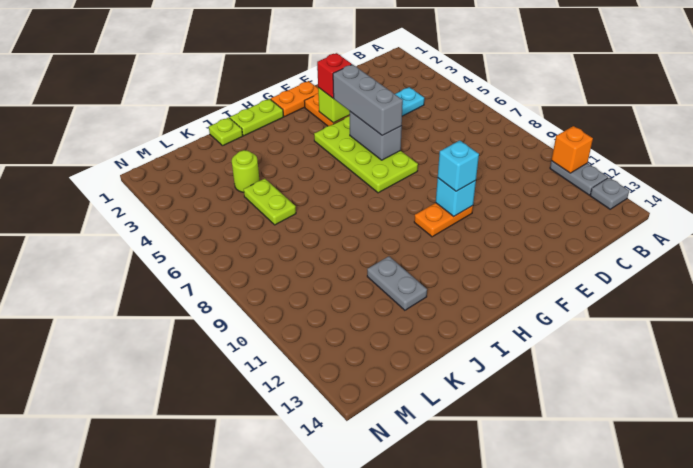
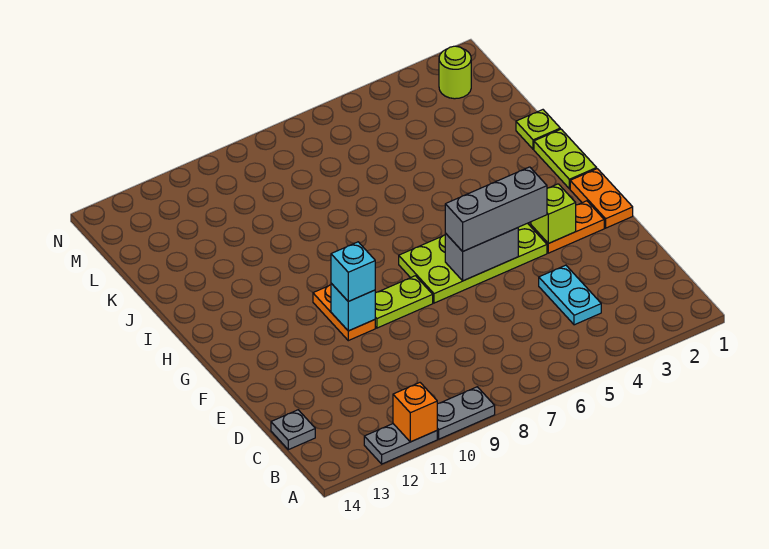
grey 1x1 plate [590,178,629,209] -> grey 1x1 plate moved to [271,410,315,450]
red 1x1 brick [317,53,352,98] -> none
grey 1x2 plate [367,256,427,310] -> grey 1x2 plate moved to [437,387,495,439]
lime 1x1 round brick [232,150,260,192] -> lime 1x1 round brick moved to [439,46,471,99]
lime 1x2 plate [244,179,296,225] -> lime 1x2 plate moved to [375,276,433,328]

